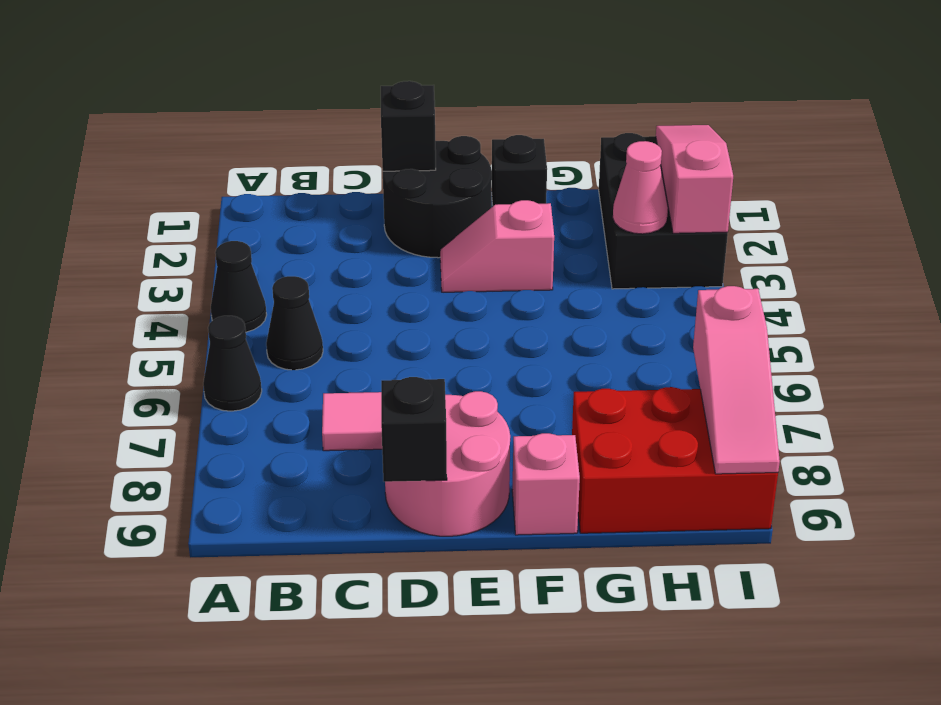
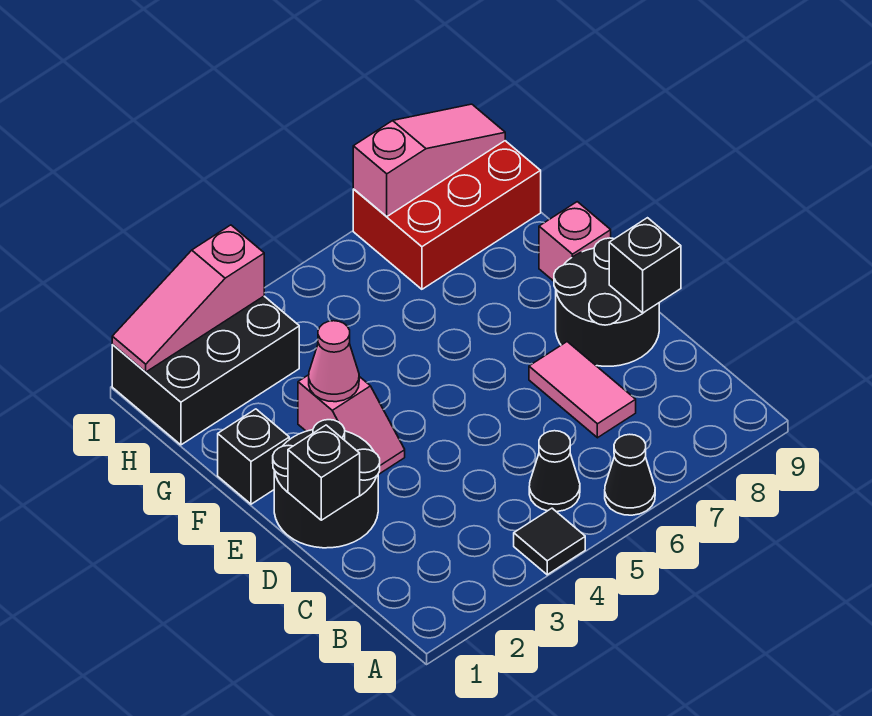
black 1x1 cone [211,241,267,332] -> black 1x1 tile [514,508,585,575]
pink 2x2 round brick [385,391,510,536] -> black 2x2 round brick [554,238,659,366]
red 2x3 brick [572,387,778,533] -> red 2x3 brick turned to [353,141,541,289]
pink 1x1 cone [613,141,668,234] -> pink 1x1 cone moved to [309,321,359,402]

